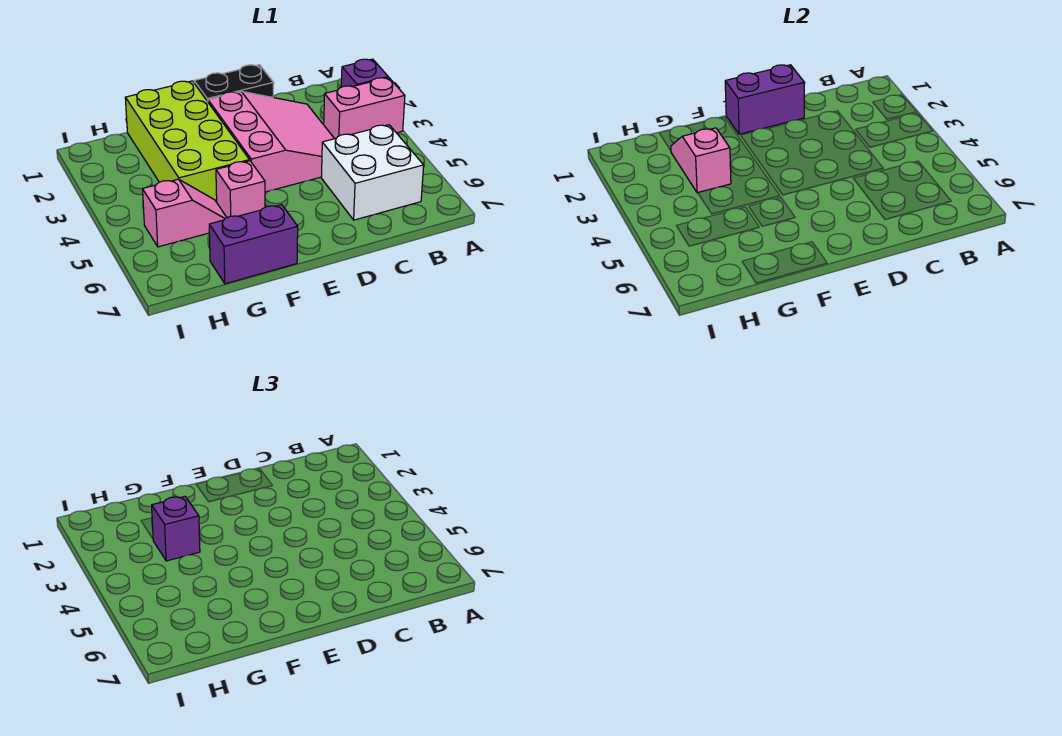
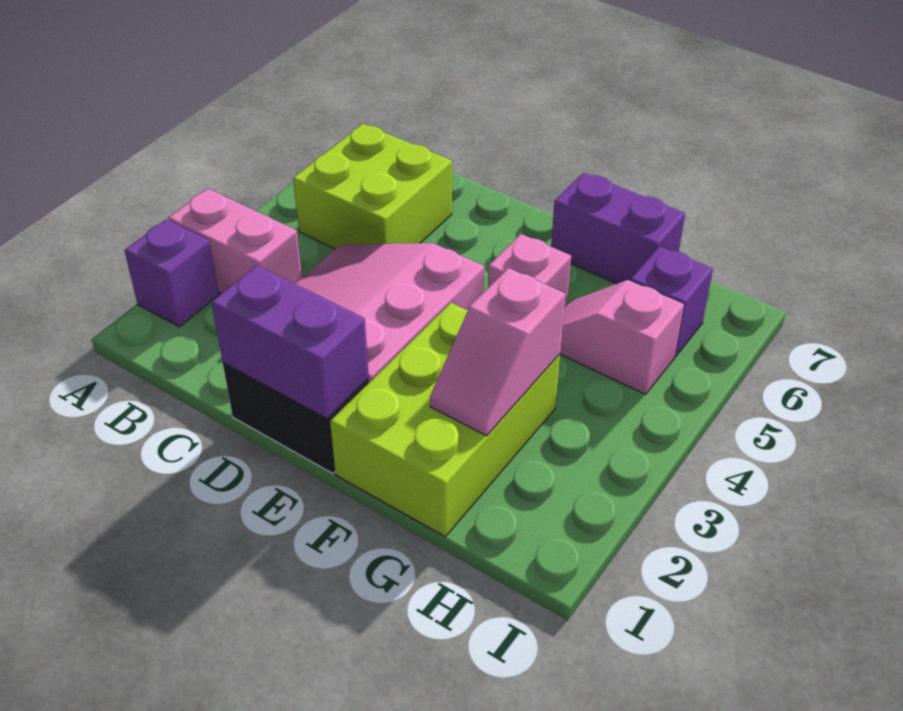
white 2x2 brick [321,125,424,220] -> lime 2x2 brick [293,124,452,249]
lime 2x4 brick [125,81,249,202] -> lime 2x3 brick [330,303,560,537]
purple 1x1 brick [152,497,200,561] -> purple 1x1 brick moved to [630,246,713,357]

